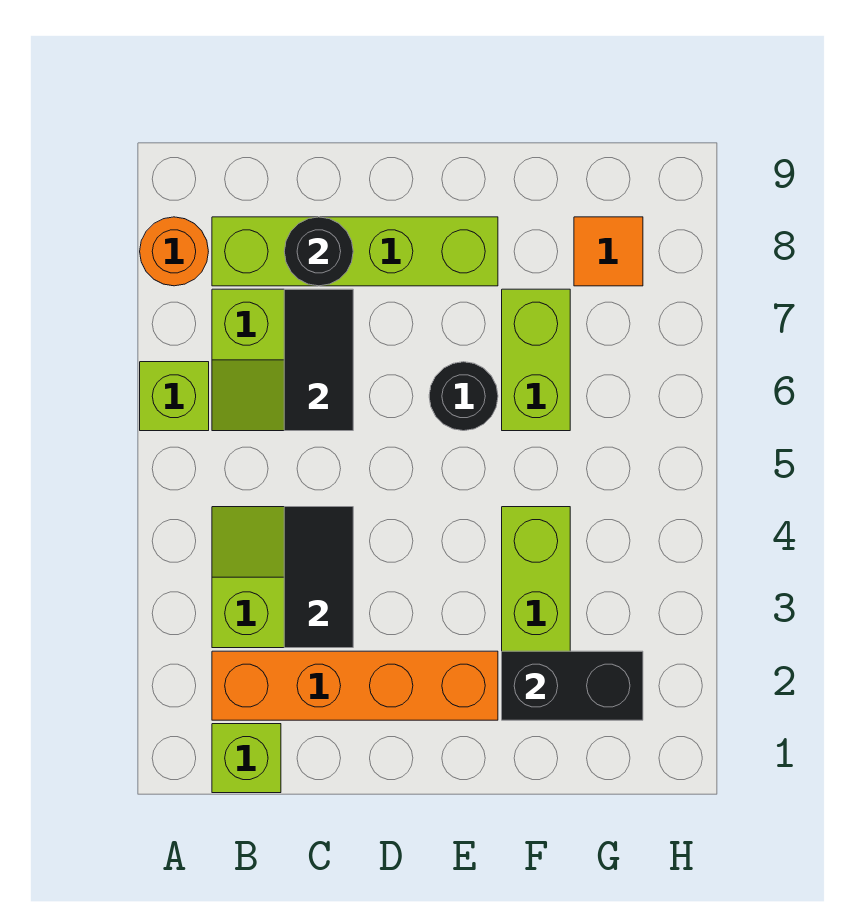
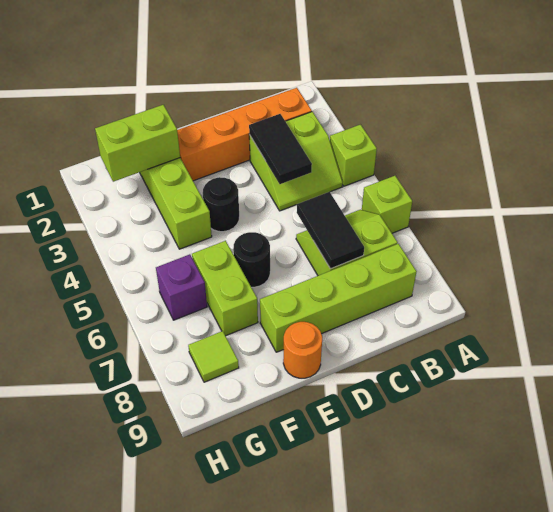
orange 1x1 round brick [140,217,208,286] -> orange 1x1 round brick moved to [283,322,322,378]
lime 1x1 brick [212,724,281,793] -> lime 1x1 brick moved to [330,125,377,186]
black 1x1 round brick [284,217,353,286] -> black 1x1 round brick moved to [203,177,239,232]
black 1x2 brick [502,651,643,720] -> lime 1x2 brick [95,105,180,182]
none -> purple 1x1 brick [156,254,207,320]
orange 1x1 tile [574,217,643,286] -> lime 1x1 tile [188,331,239,382]

